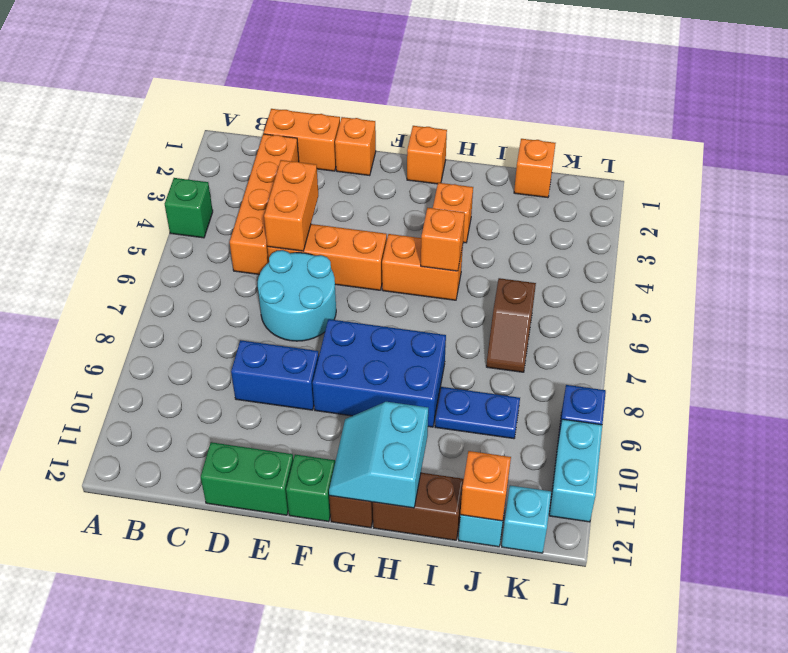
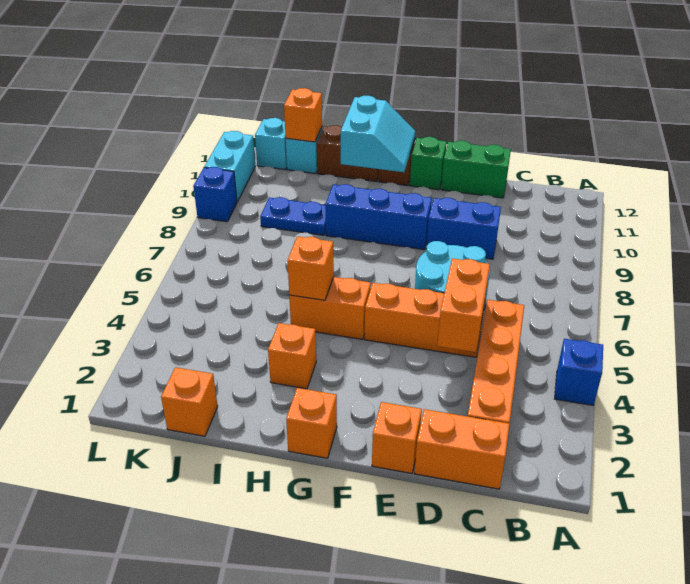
green 1x1 brick [165,178,213,238] -> blue 1x1 brick [555,339,603,405]
blue 2x3 brick [313,319,446,427] -> blue 1x3 brick [325,184,432,250]
brown 1x2 slope [486,278,536,372] -> none

